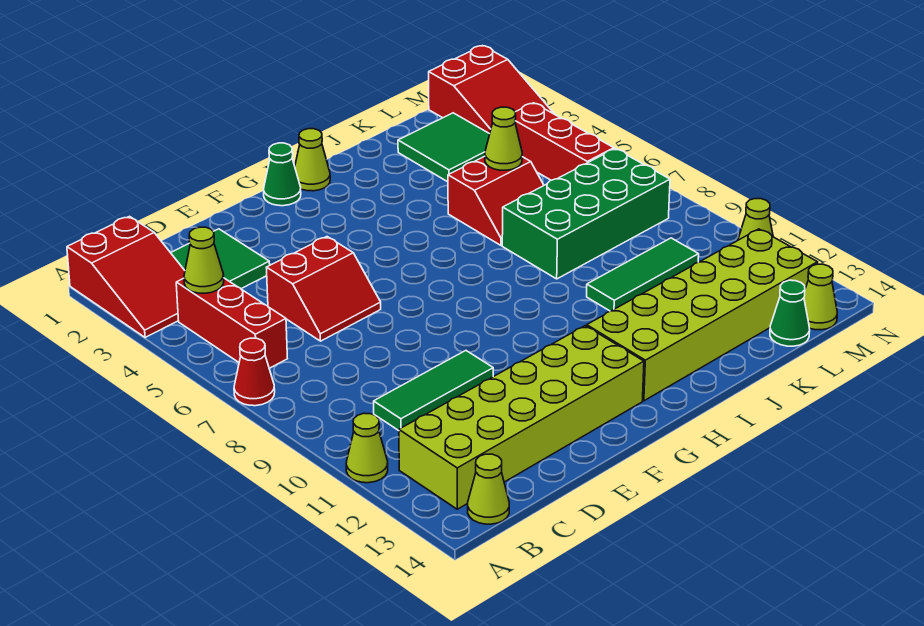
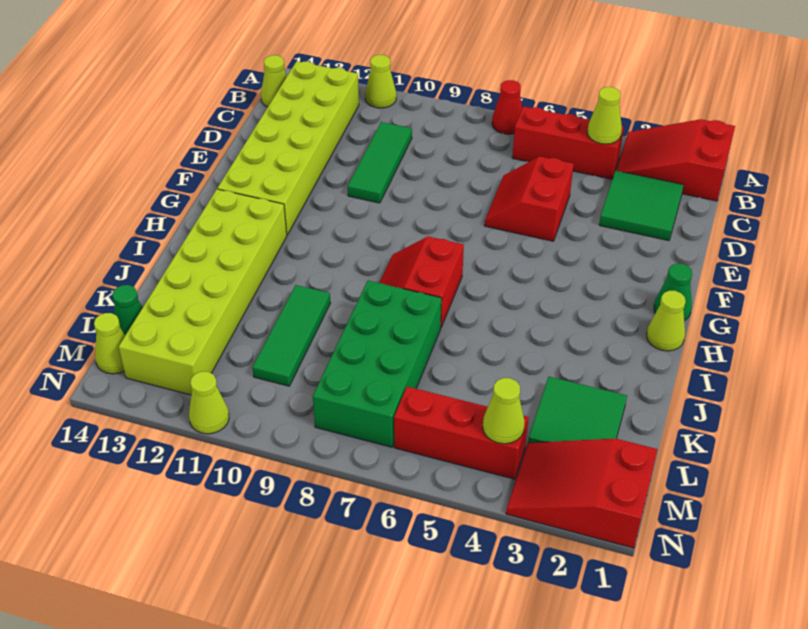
red 2x2 slope [448,156,544,246] -> red 2x2 slope moved to [380,236,464,327]
lime 1x1 cone [485,107,522,170] -> lime 1x1 cone moved to [483,378,525,444]

